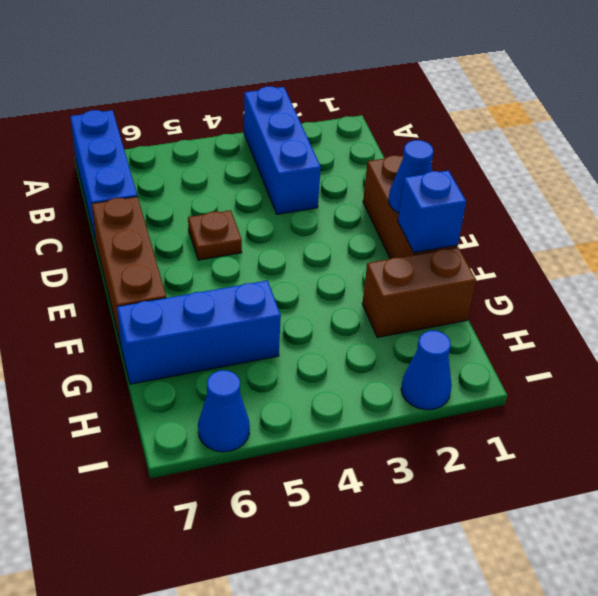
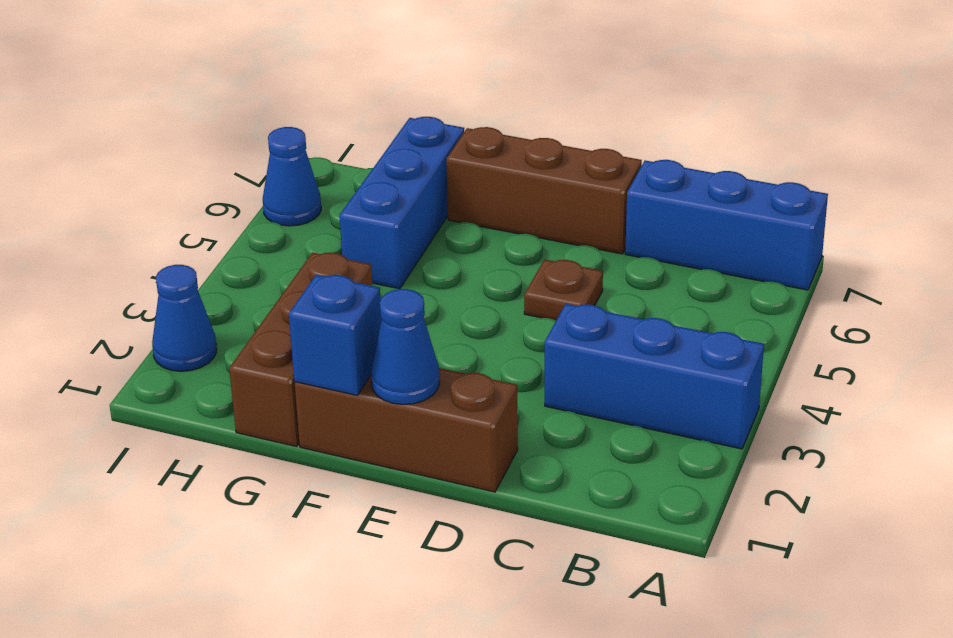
brown 1x2 brick [362,247,476,337] -> brown 1x3 brick [229,252,372,447]

